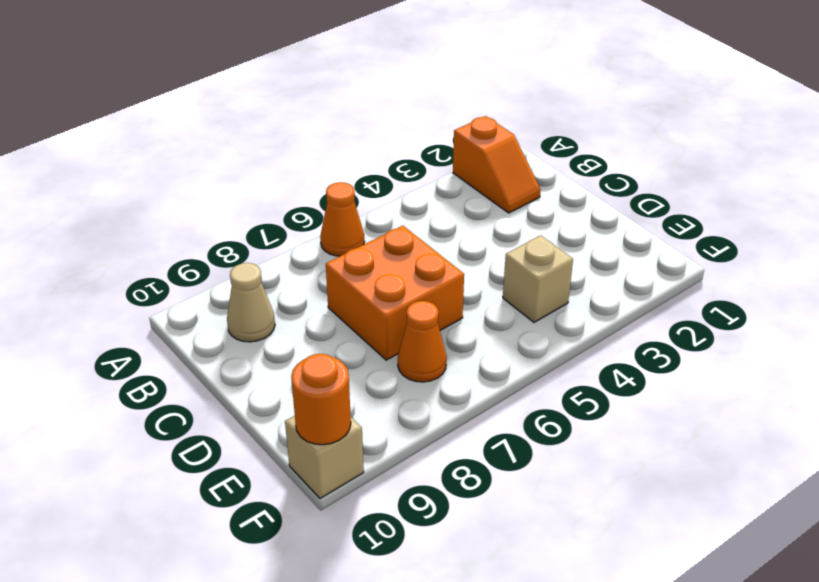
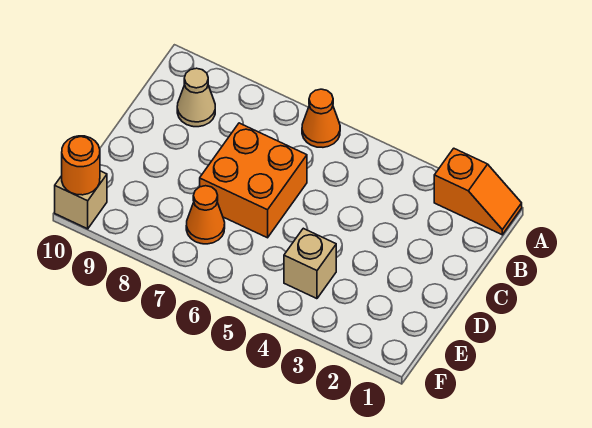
orange 1x2 slope [453,116,541,213] -> orange 1x2 slope turned to [434,148,522,235]

